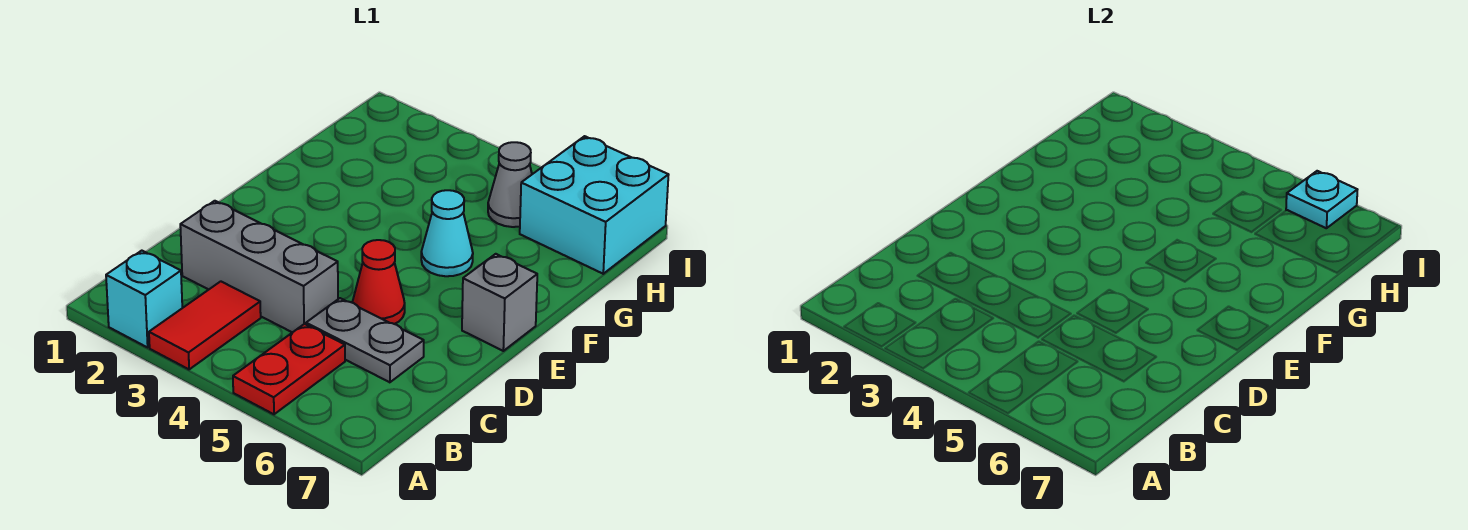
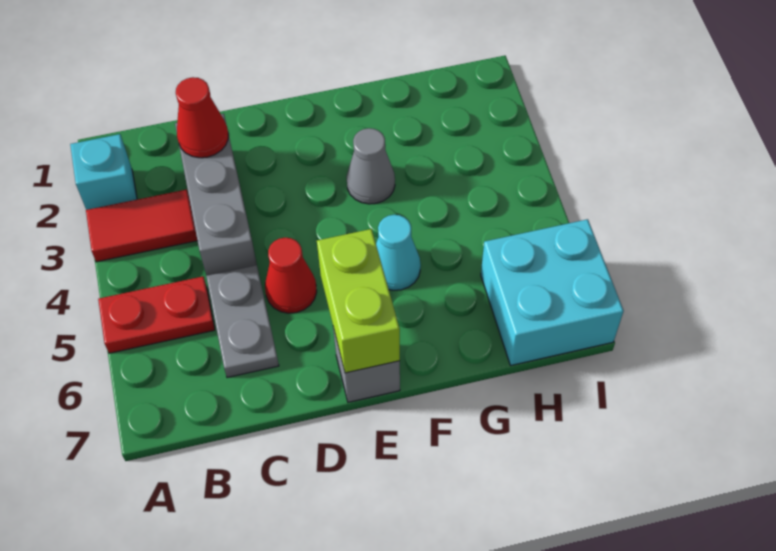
none -> red 1x1 cone [176,77,228,158]
none -> lime 1x2 brick [317,229,400,373]
grey 1x1 cone [488,142,532,227] -> grey 1x1 cone moved to [346,128,395,204]
cyan 1x1 plate [1286,171,1357,228] -> none

